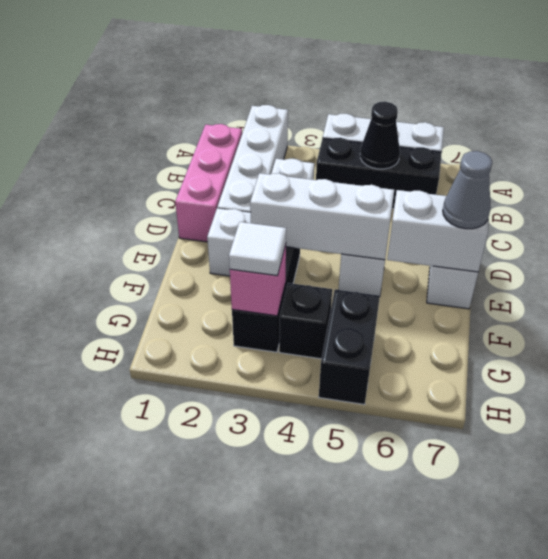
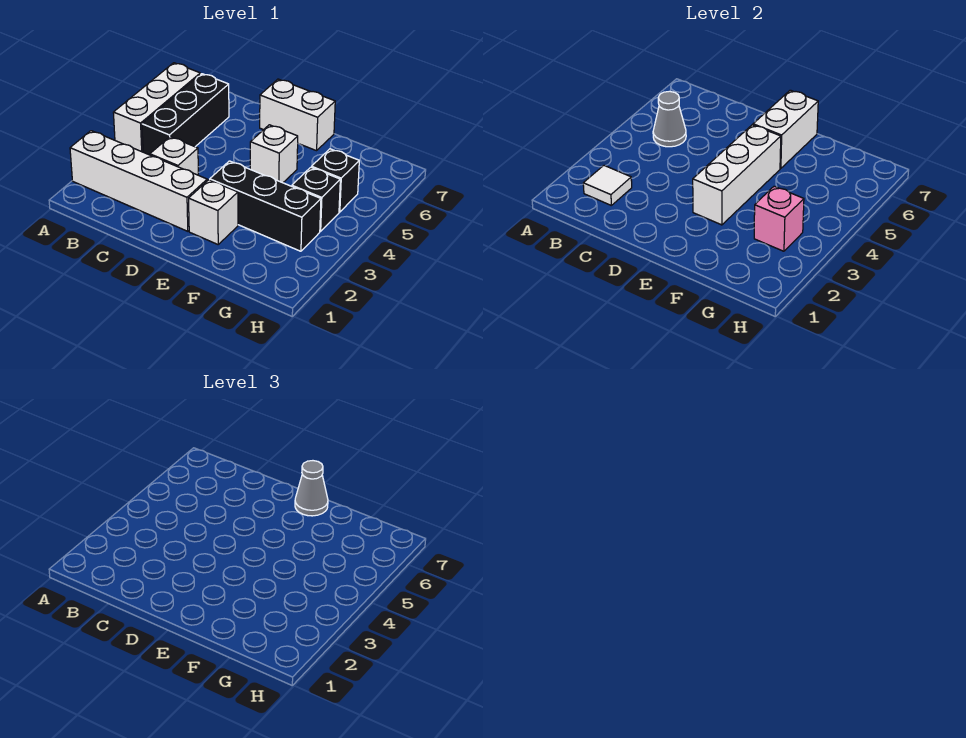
pink 1x3 brick [175,124,242,242] -> none
black 1x1 cone [360,102,400,169] -> grey 1x1 cone [653,91,686,147]
white 1x1 tile [229,222,286,276] -> white 1x1 tile moved to [583,166,632,205]
black 1x2 brick [319,289,380,405] -> black 1x1 brick [312,149,359,212]

